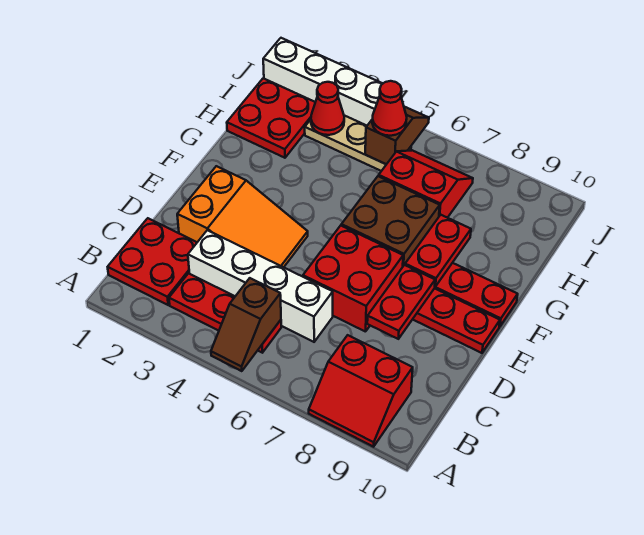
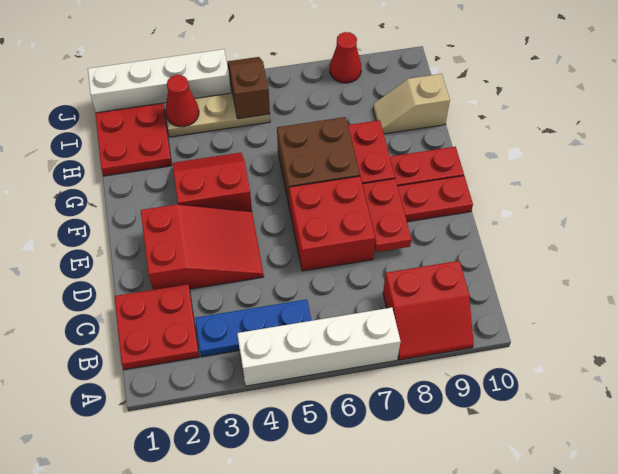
brown 1x2 slope [211,278,281,371] -> none
red 1x3 plate [169,273,281,353] -> blue 1x3 plate [195,299,312,357]
white 1x4 brick [188,230,333,342] -> white 1x4 brick moved to [237,308,401,386]
orange 2x3 slope [177,166,308,267] -> red 2x3 slope [141,204,264,290]
red 2x2 slope [379,150,473,218] -> red 2x2 slope moved to [173,153,252,212]
none -> tan 1x2 slope [373,74,450,134]
red 1x1 cone [372,81,407,136] -> red 1x1 cone moved to [330,32,361,83]

